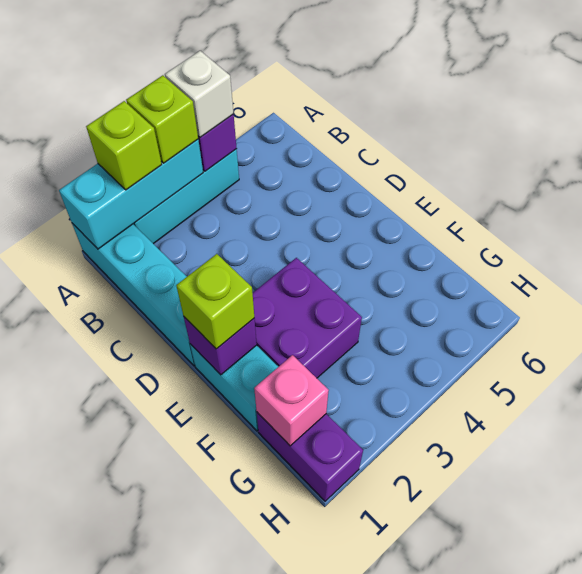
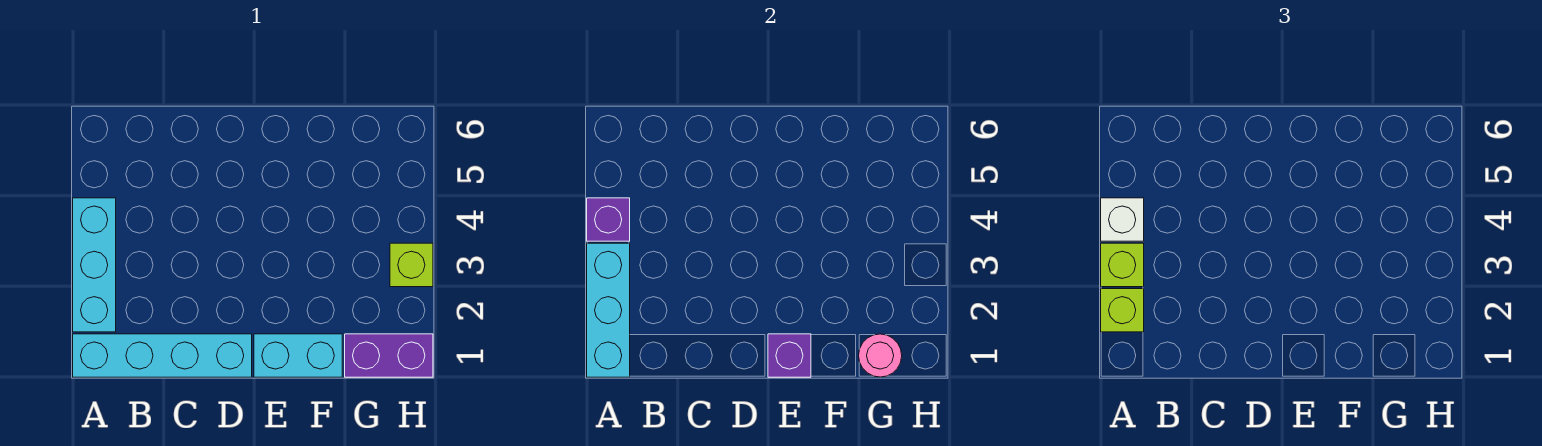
lime 1x1 brick [176,254,254,349] -> lime 1x1 brick moved to [390,243,433,287]
purple 2x2 brick [253,258,362,378] -> none
pink 1x1 brick [254,355,329,446] -> pink 1x1 round brick [859,334,902,377]

